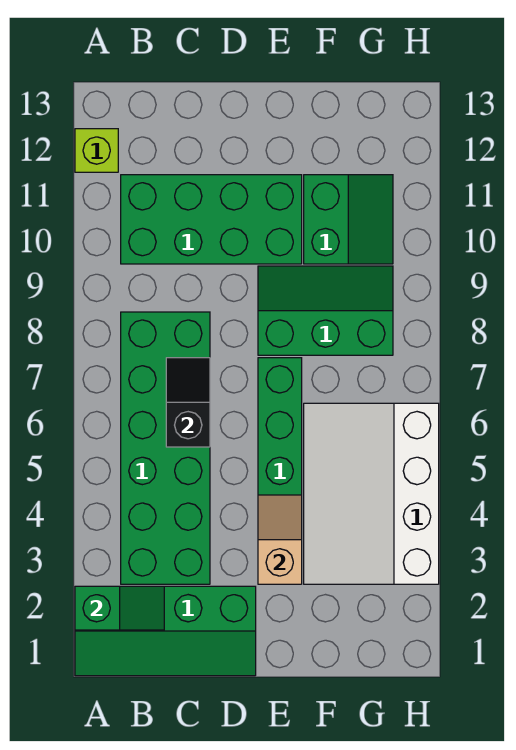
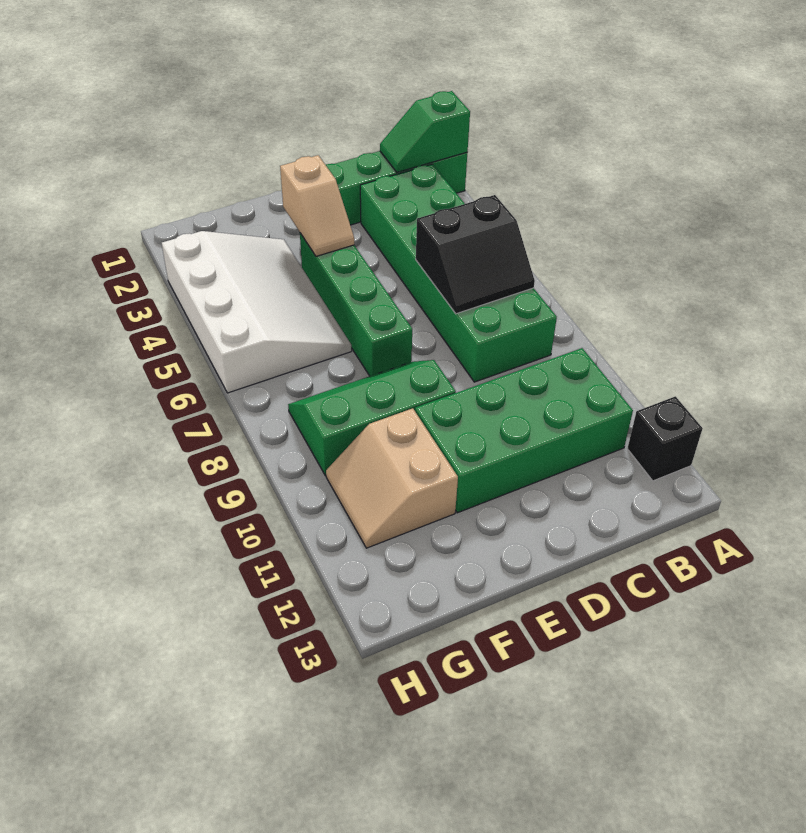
lime 1x1 brick [75,129,118,172] -> black 1x1 brick [627,396,703,481]
black 1x2 slope [166,358,210,447] -> black 2x2 slope [416,195,535,314]
green 2x3 slope [258,266,393,355] -> green 2x3 slope turned to [288,360,456,475]
green 2x2 slope [304,175,393,264] -> tan 2x2 slope [326,408,458,548]

